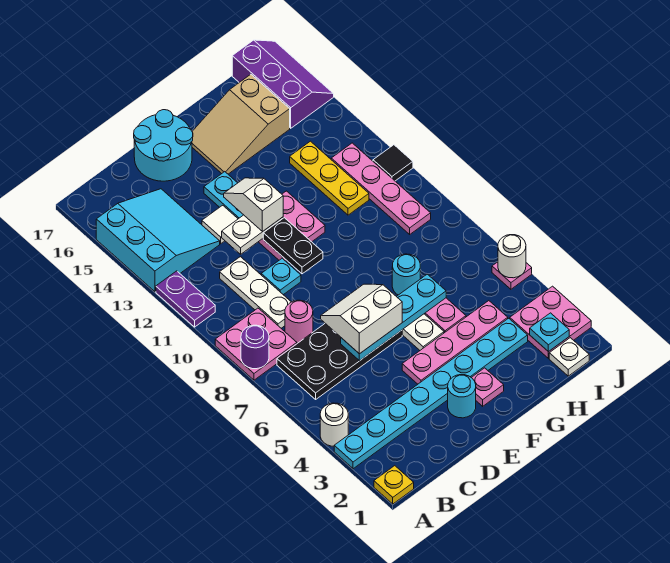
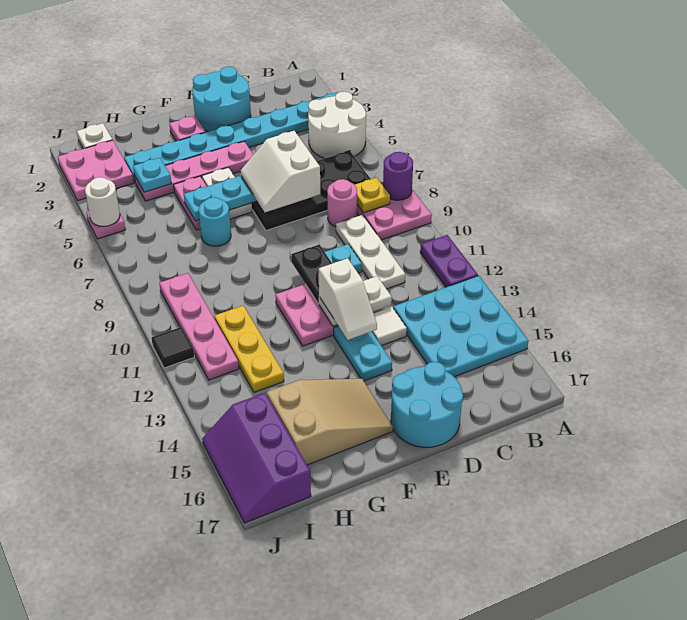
yellow 1x1 plate [374,466,414,504] -> yellow 1x1 plate moved to [355,178,390,213]
white 1x1 round brick [320,403,348,446] -> white 2x2 round brick [308,91,366,158]
cyan 3x3 slope [96,189,220,292] -> cyan 3x3 plate [393,276,529,377]
white 2x2 slope [321,284,402,354] -> white 2x2 slope turned to [240,131,320,212]
cyan 1x1 round brick [448,375,476,418] -> cyan 2x2 round brick [192,66,251,132]
cyan 1x1 plate [530,313,569,352] -> cyan 1x1 plate moved to [133,158,172,192]

